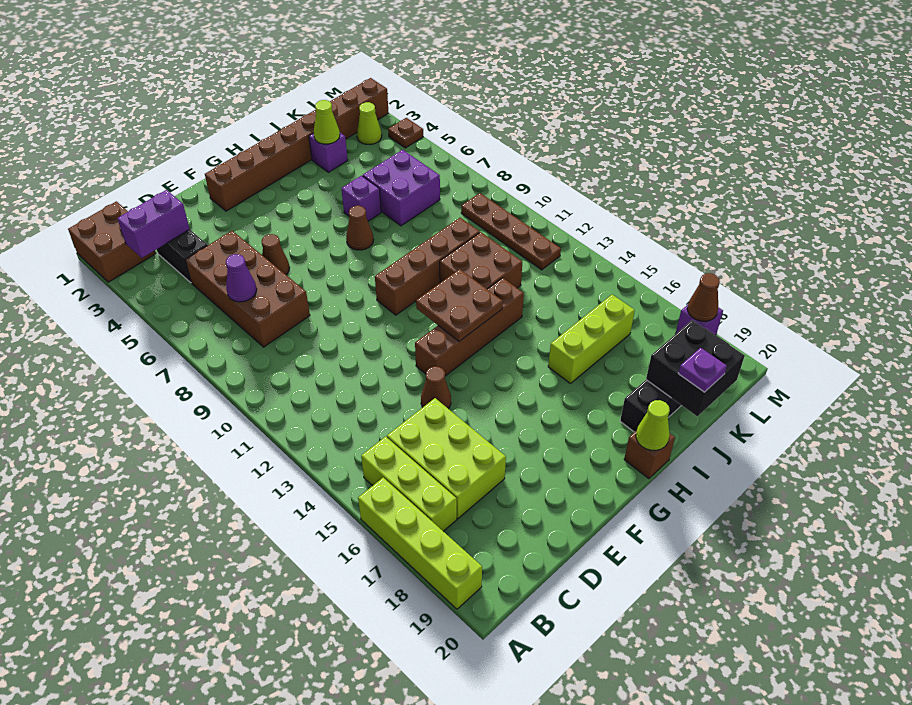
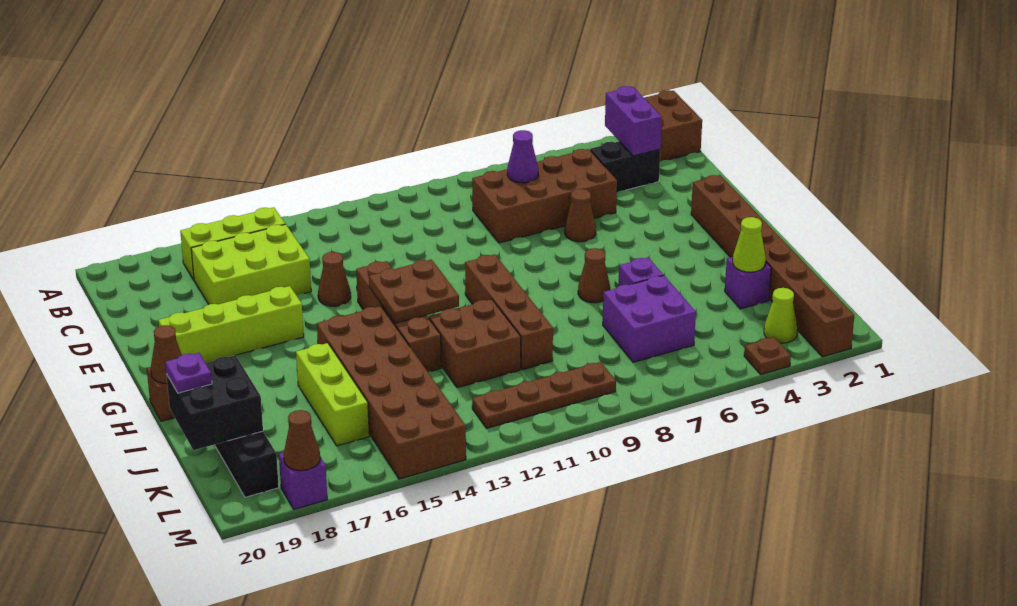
lime 1x4 brick [358,478,482,609] -> lime 1x4 brick moved to [158,286,304,363]
none -> brown 2x6 brick [317,306,466,479]
lime 1x1 cone [636,400,670,450] -> brown 1x1 cone [151,325,182,383]

